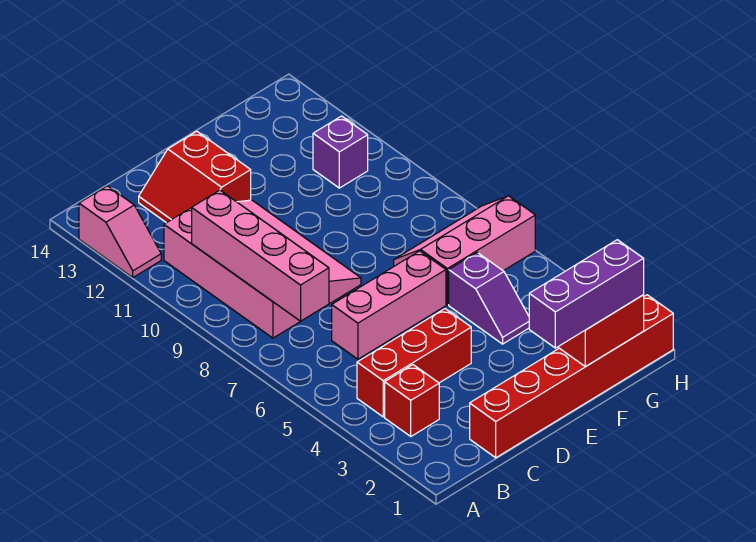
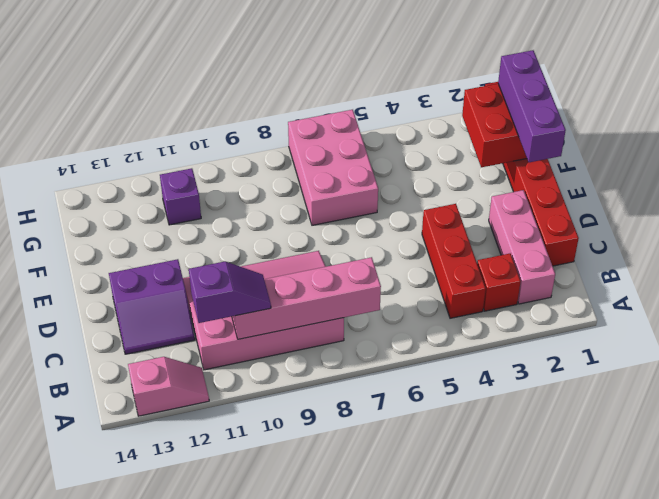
pink 1x3 brick [332,251,446,359] -> pink 1x3 brick moved to [489,190,555,304]
red 2x2 slope [139,131,251,223] -> purple 2x2 slope [109,259,195,354]
purple 1x2 slope [449,253,529,344] -> purple 1x2 slope moved to [189,261,271,323]
pink 2x3 slope [394,196,535,305] -> pink 2x3 brick [288,110,378,225]

